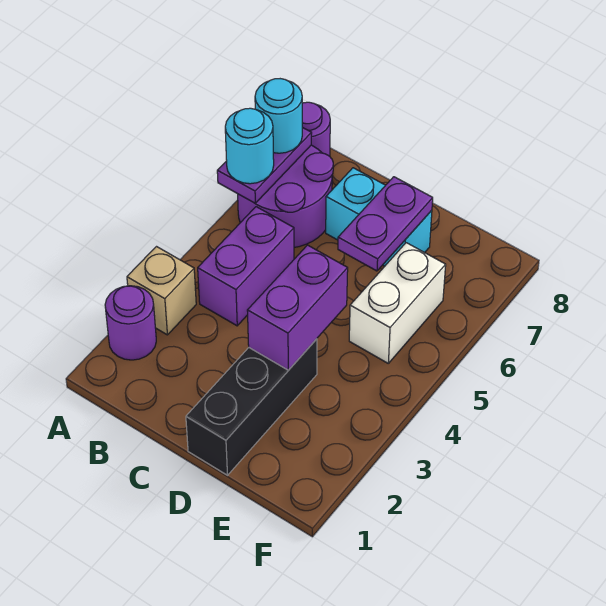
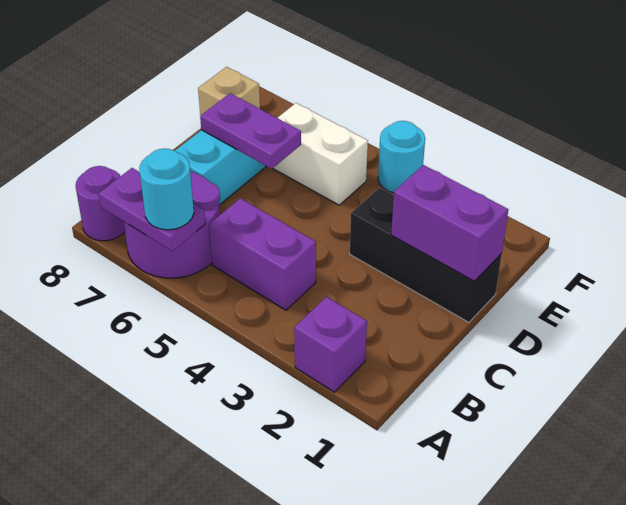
purple 1x1 round brick [105,286,156,360] -> purple 1x1 brick [294,297,367,392]
tan 1x1 brick [127,247,196,335] -> tan 1x1 brick moved to [198,67,260,116]
cyan 1x1 round brick [255,79,302,153] -> cyan 1x1 round brick moved to [378,121,425,193]
purple 1x2 brick [247,245,348,370] -> purple 1x2 brick moved to [391,165,508,281]

